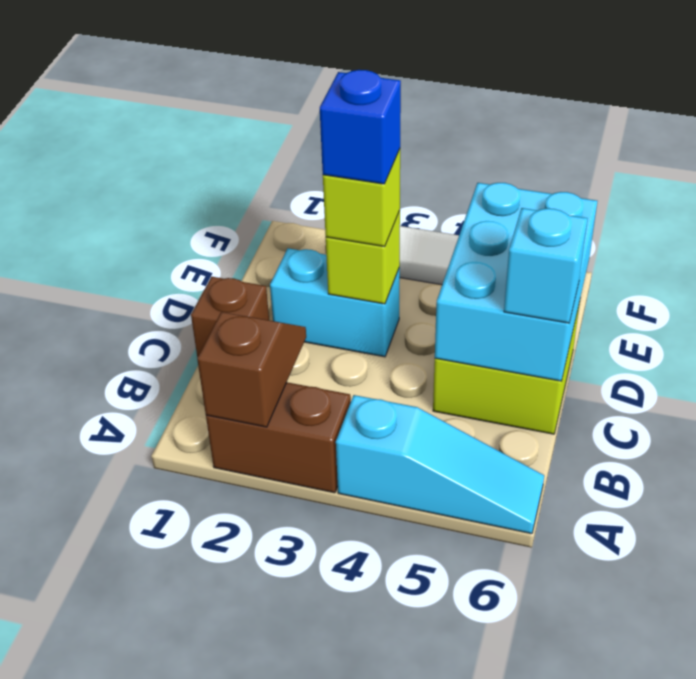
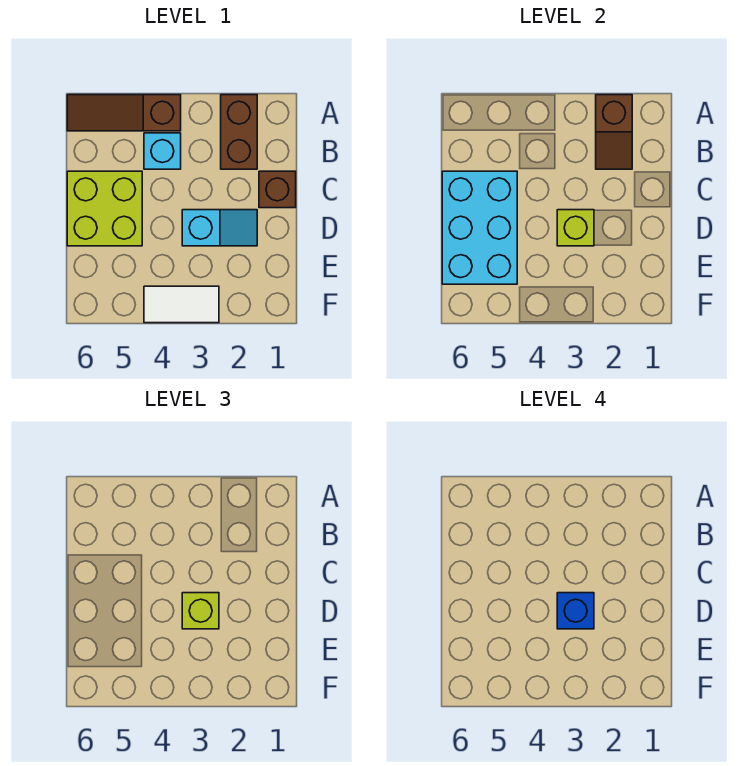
brown 1x2 brick [206,382,351,493] -> brown 1x2 brick turned to [221,95,257,169]
cyan 1x3 slope [336,395,544,534] -> brown 1x3 slope [67,95,181,131]
cyan 1x1 brick [504,208,588,323] -> cyan 1x1 brick moved to [144,133,181,169]
cyan 1x2 brick [270,248,400,357] -> cyan 1x2 slope [182,210,257,246]

